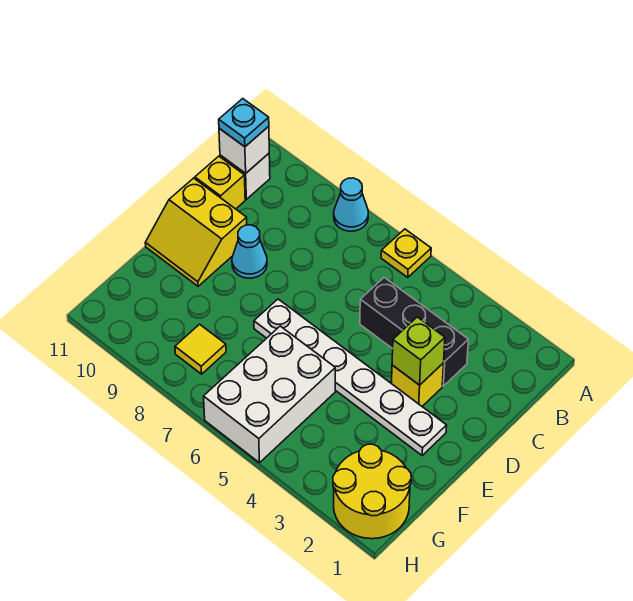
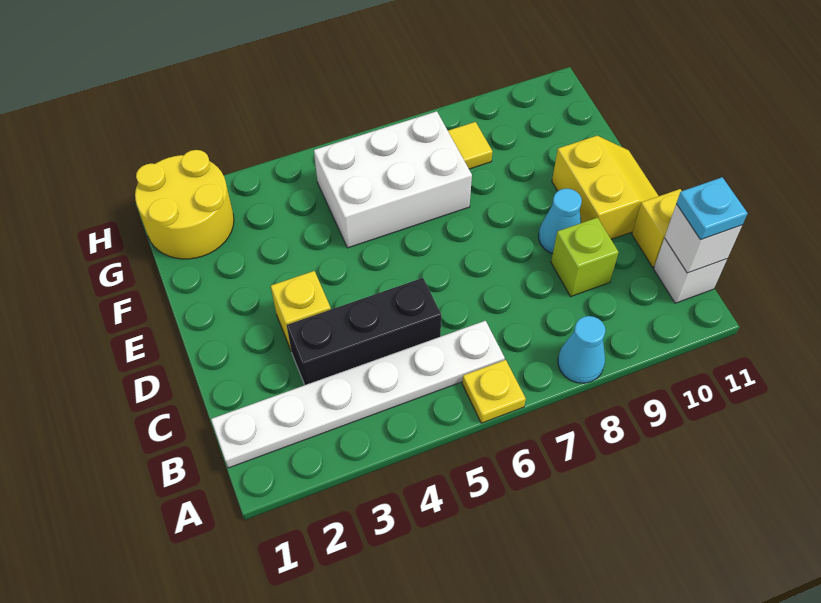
lime 1x1 brick [392,317,445,385] -> lime 1x1 brick moved to [551,218,619,296]
yellow 2x2 slope [145,178,247,286] -> yellow 2x2 slope turned to [552,136,658,239]
white 1x6 plate [254,299,447,455] -> white 1x6 plate moved to [211,321,505,468]
white 2x3 brick [204,326,335,463] -> white 2x3 brick turned to [314,111,472,248]

